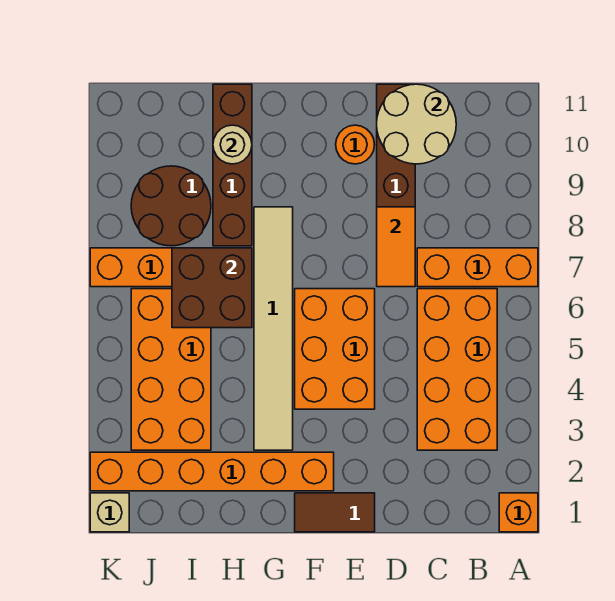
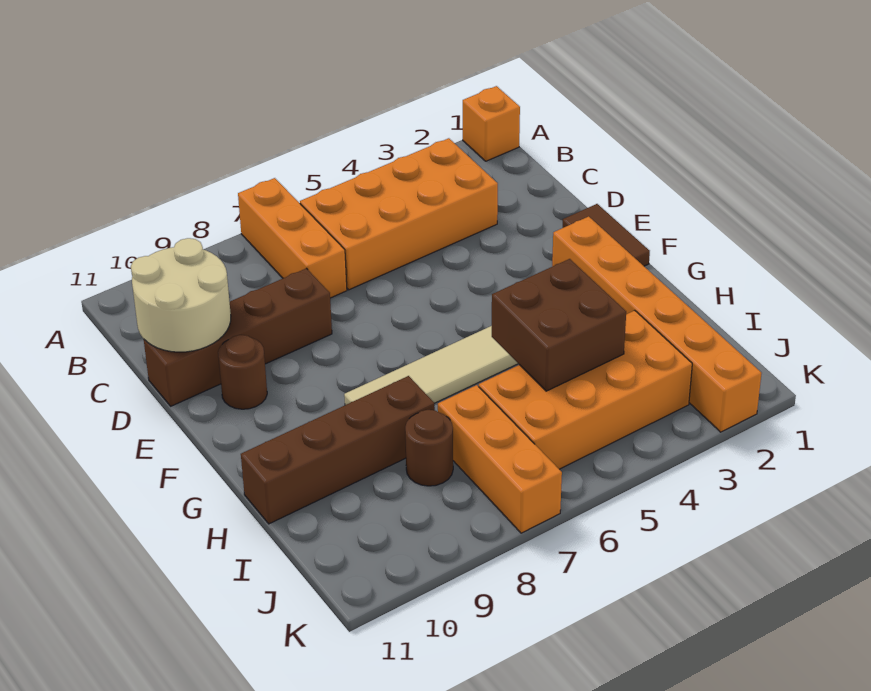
orange 1x2 tile [377,207,415,287] -> none
orange 2x3 brick [295,289,375,409] -> none
orange 1x1 round brick [336,125,375,164] -> brown 1x1 round brick [218,335,267,409]
brown 2x2 brick [172,248,252,328] -> brown 2x2 brick moved to [492,259,626,391]
tan 1x1 round brick [213,125,252,164] -> none
brown 2x2 round brick [131,166,211,246] -> brown 1x1 round brick [405,410,453,486]
tan 1x1 brick [90,493,129,532] -> none

